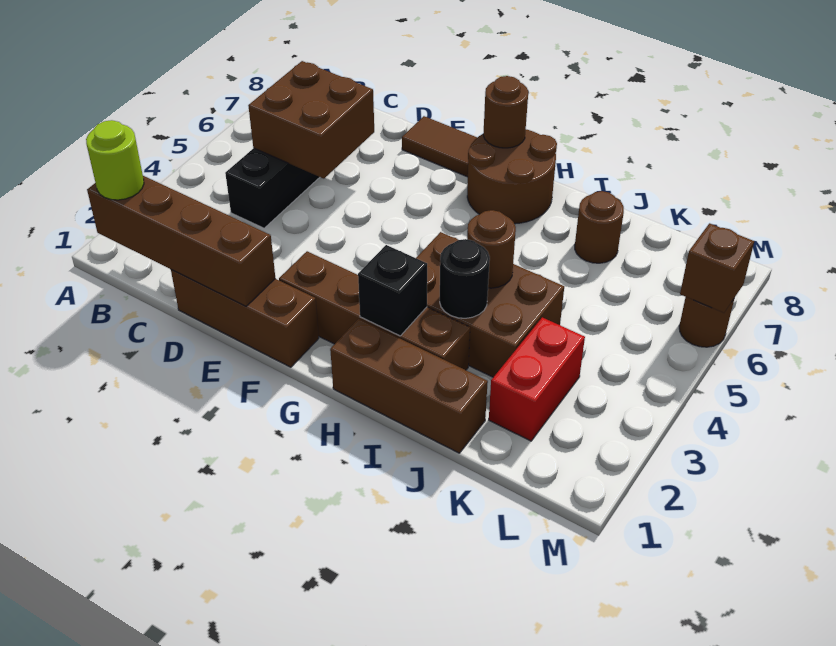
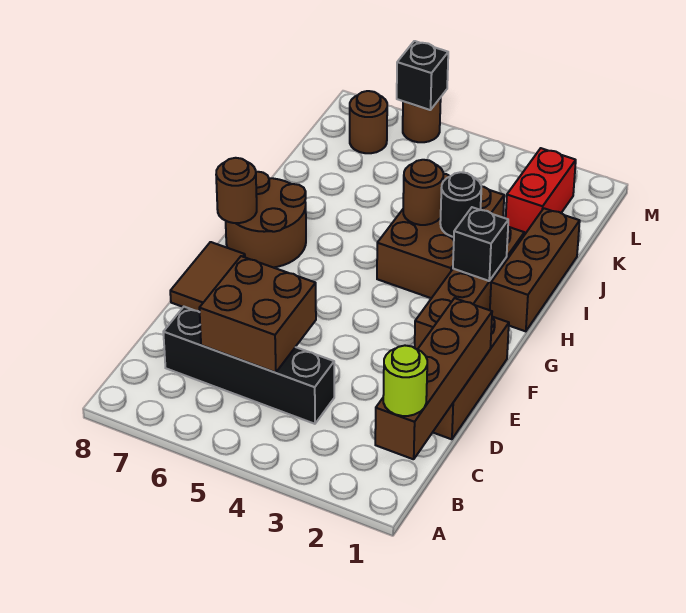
brown 1x1 round brick [575,191,624,263] -> brown 1x1 round brick moved to [350,91,388,153]
red 1x2 brick [489,317,585,441] -> red 1x2 brick turned to [506,148,576,235]
brown 1x1 brick [680,223,754,313] -> black 1x1 brick [397,41,448,110]

